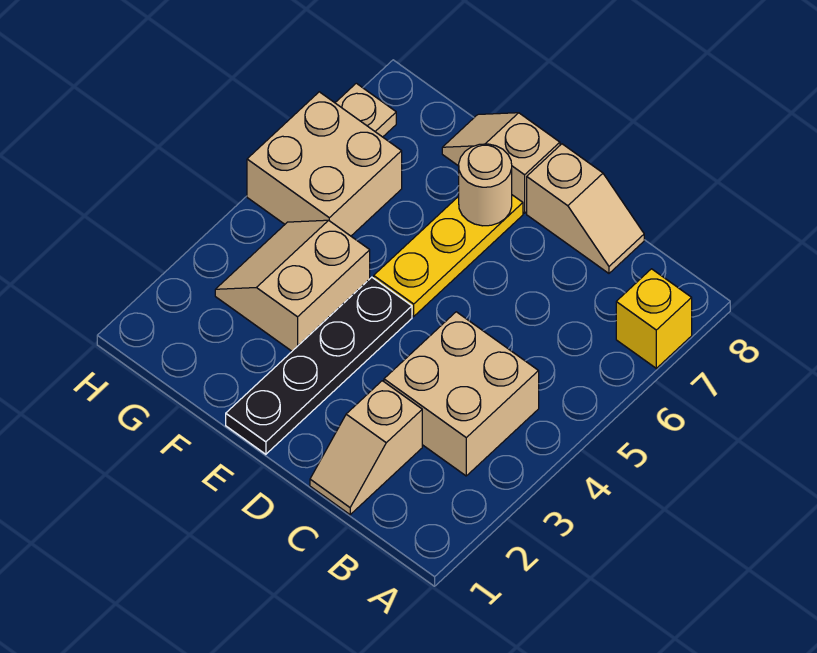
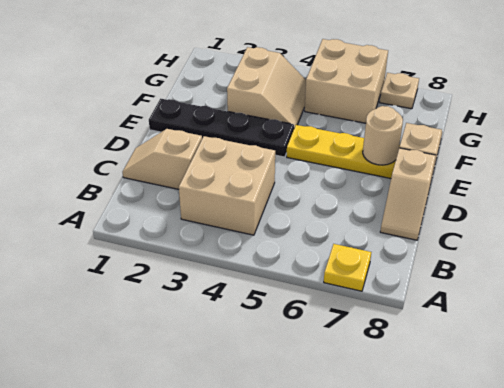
yellow 1x1 brick [616,269,692,368] -> yellow 1x1 plate [324,244,371,291]
tan 2x2 slope [215,220,370,351] -> tan 2x2 slope turned to [227,47,306,127]

